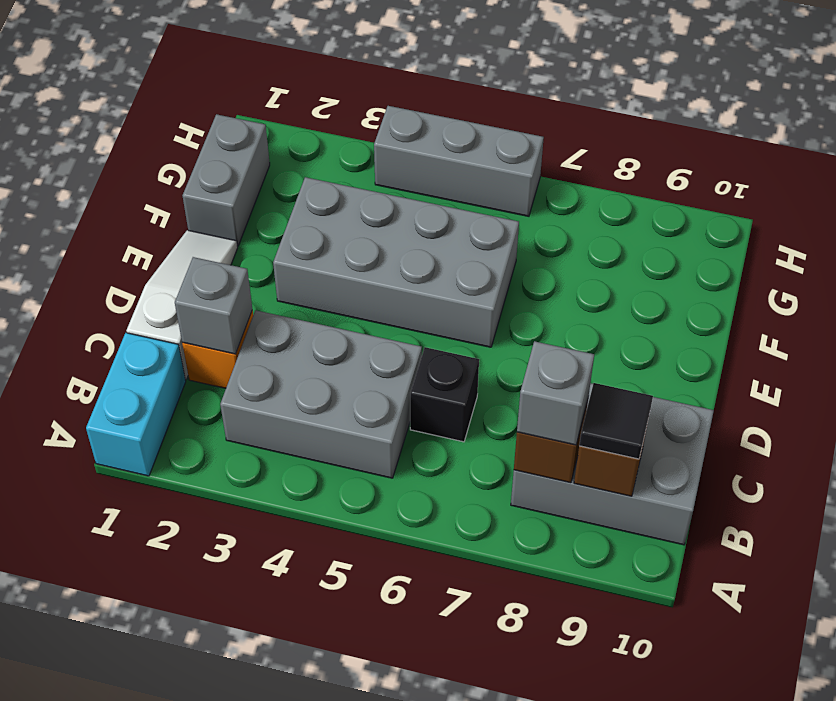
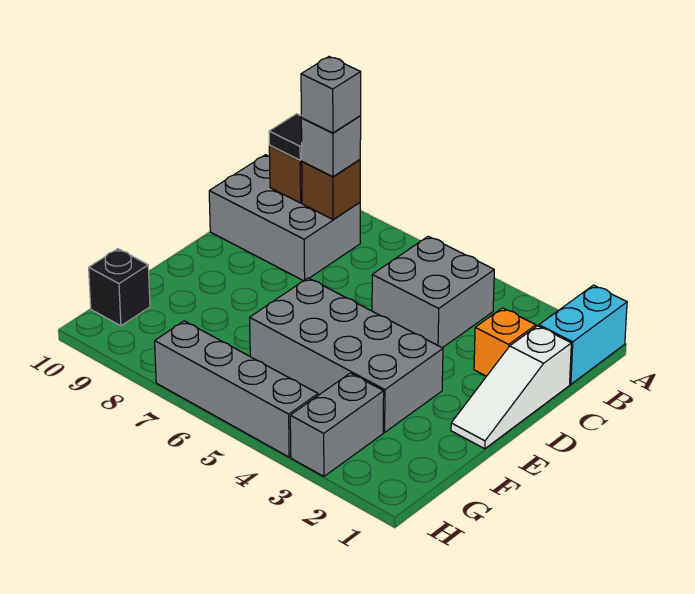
grey 2x3 brick [220,310,422,478] -> grey 2x2 brick [372,236,494,348]
grey 1x1 brick [175,257,252,354] -> grey 1x1 brick moved to [301,57,361,133]
black 1x1 brick [410,347,479,442] -> black 1x1 brick moved to [89,249,150,326]
grey 1x2 brick [183,114,270,246] -> grey 1x2 brick moved to [290,373,384,476]
grey 1x3 brick [374,106,544,216] -> grey 1x4 brick [155,321,318,457]

